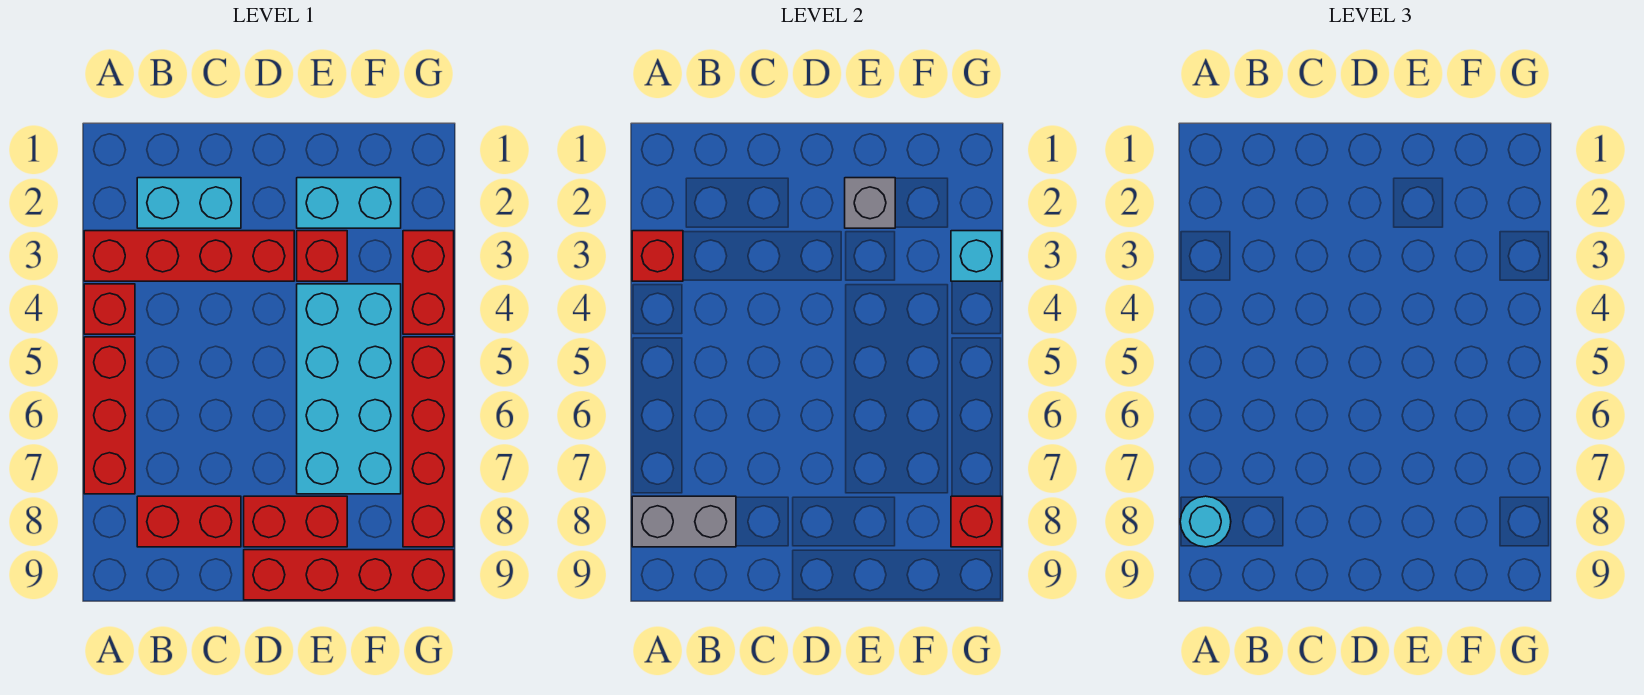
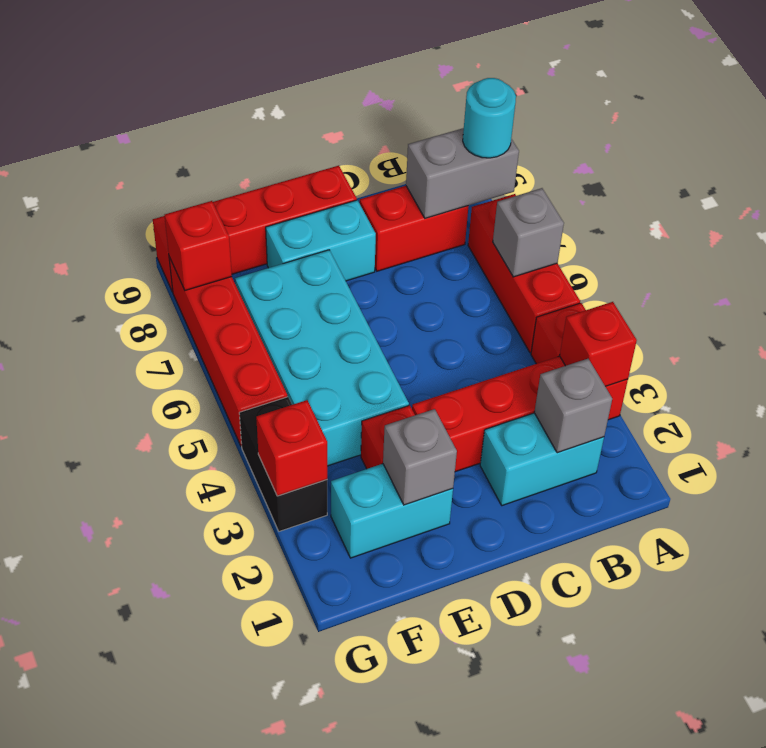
none -> grey 1x1 brick [493,188,564,277]
none -> grey 1x1 brick [534,359,612,453]
red 1x2 brick [244,496,347,547] -> cyan 1x2 brick [266,200,376,281]
red 1x2 brick [403,231,454,334] -> black 1x2 brick [239,397,327,531]
cyan 1x1 brick [951,231,1002,281] -> red 1x1 brick [256,400,327,496]

